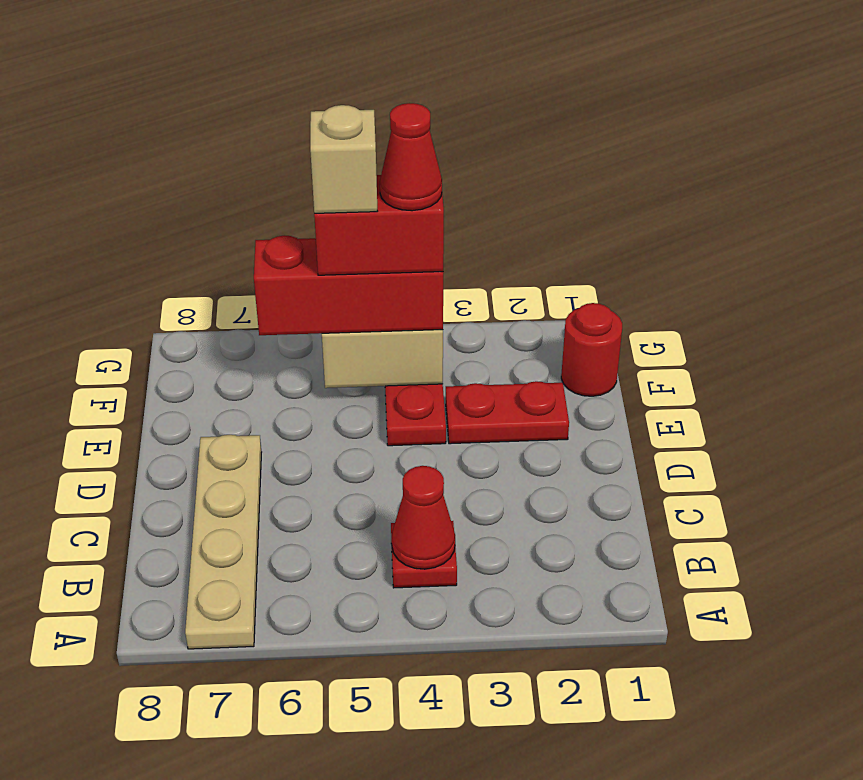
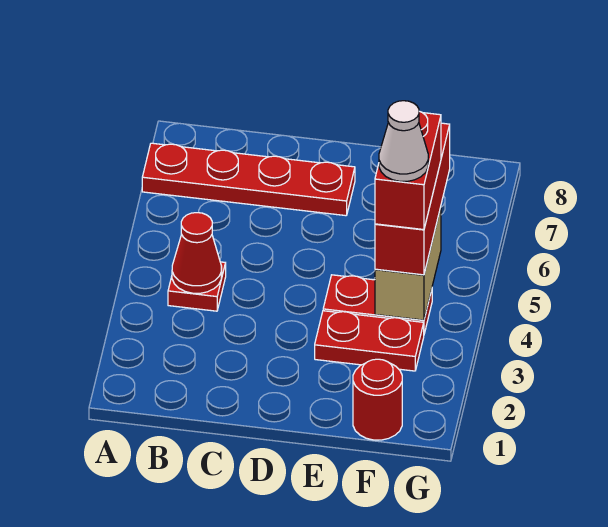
tan 1x4 plate [185,435,261,649] -> red 1x4 plate [142,143,355,216]
red 1x2 plate [446,381,569,444] -> red 1x2 plate turned to [315,311,424,371]
red 1x1 cone [380,103,442,211] -> white 1x1 cone [379,101,428,181]
tan 1x1 brick [310,105,377,213] -> none

